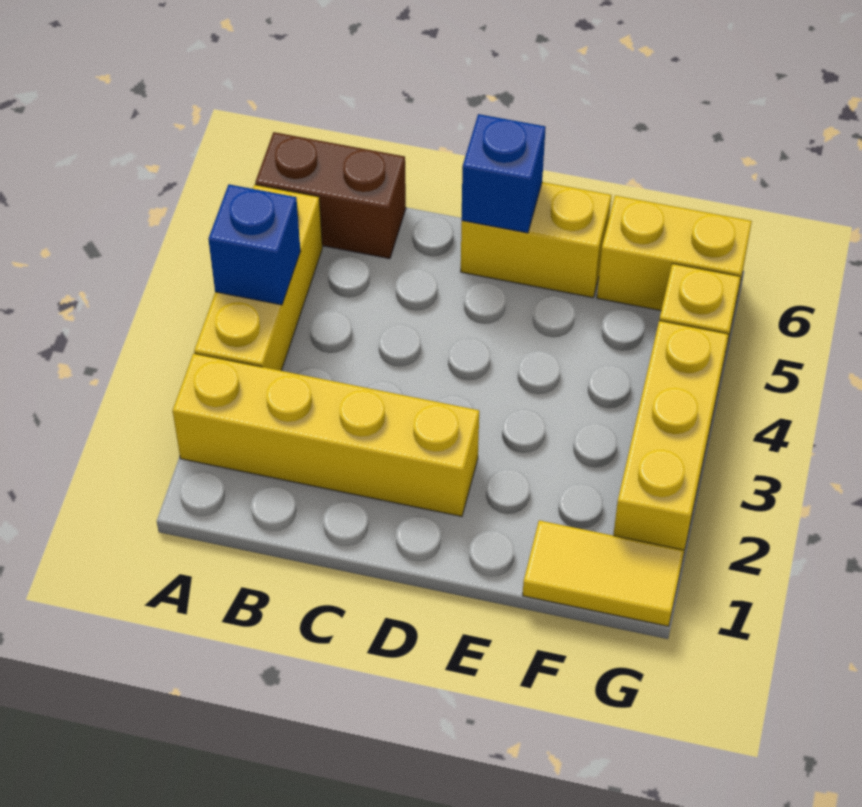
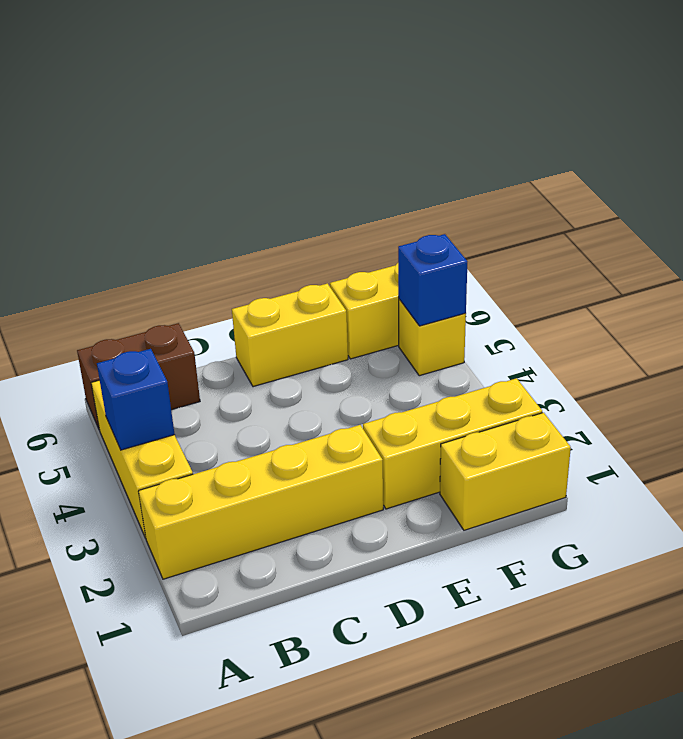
blue 1x1 brick [462,114,546,233] -> blue 1x1 brick moved to [398,234,468,326]
yellow 1x2 tile [523,520,684,626] -> yellow 1x2 brick [440,413,571,530]
yellow 1x3 brick [613,321,728,556] -> yellow 1x3 brick turned to [363,378,542,509]

